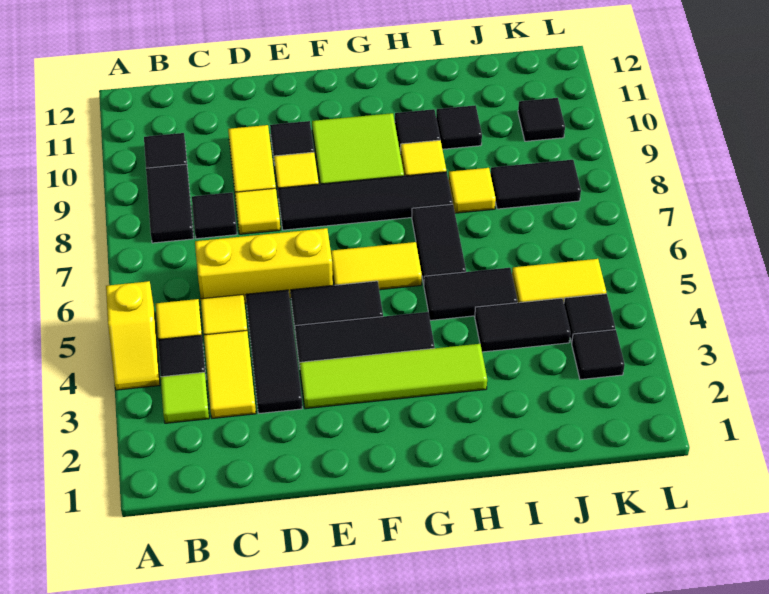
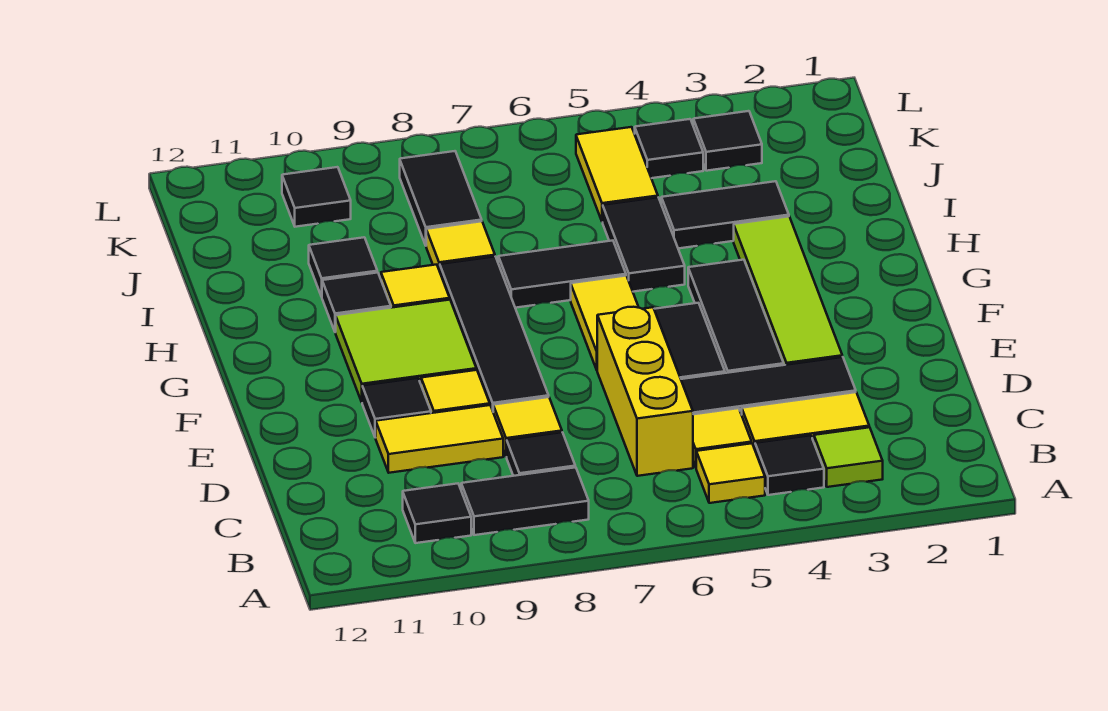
yellow 1x2 slope [106,281,160,390] -> none
black 1x2 tile [475,298,570,352] -> black 1x2 tile turned to [661,181,789,248]

